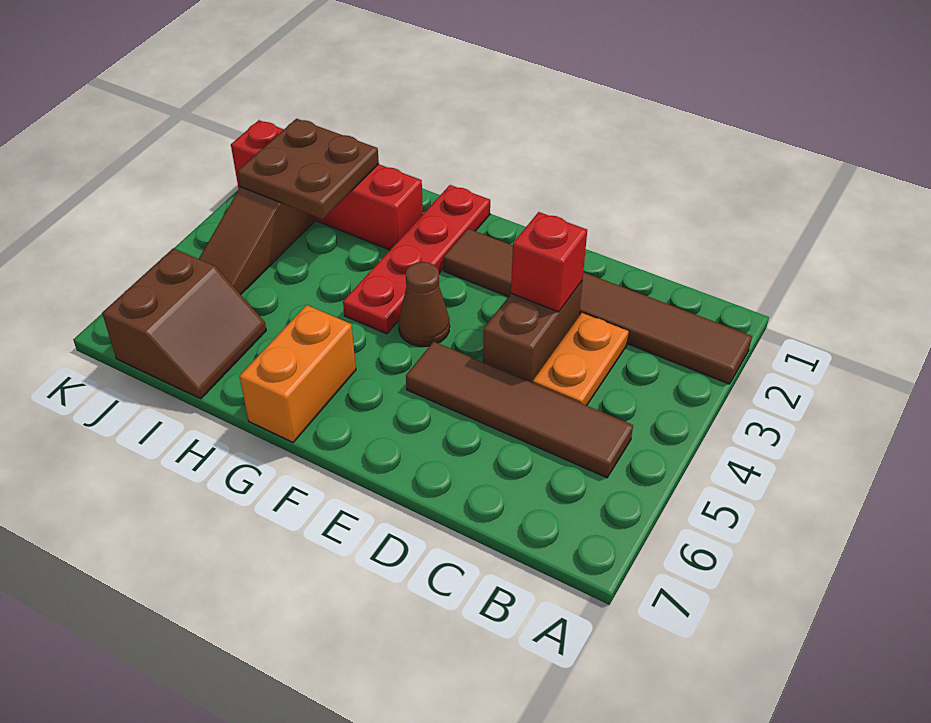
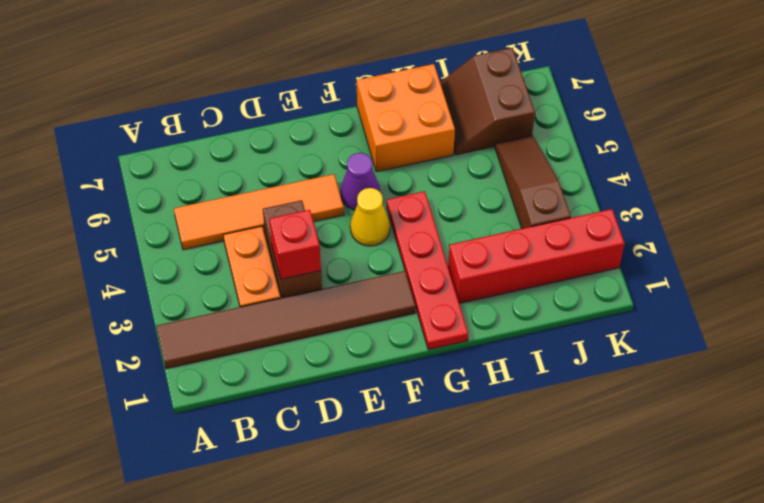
brown 1x4 tile [406,342,633,478] -> orange 1x4 tile [174,174,344,250]
brown 1x1 cone [398,262,450,346] -> yellow 1x1 cone [350,188,390,246]
none -> purple 1x1 cone [341,153,380,210]
orange 1x2 brick [239,305,356,442] -> orange 2x2 brick [357,64,455,172]
brown 2x2 plate [238,119,379,219] -> none

